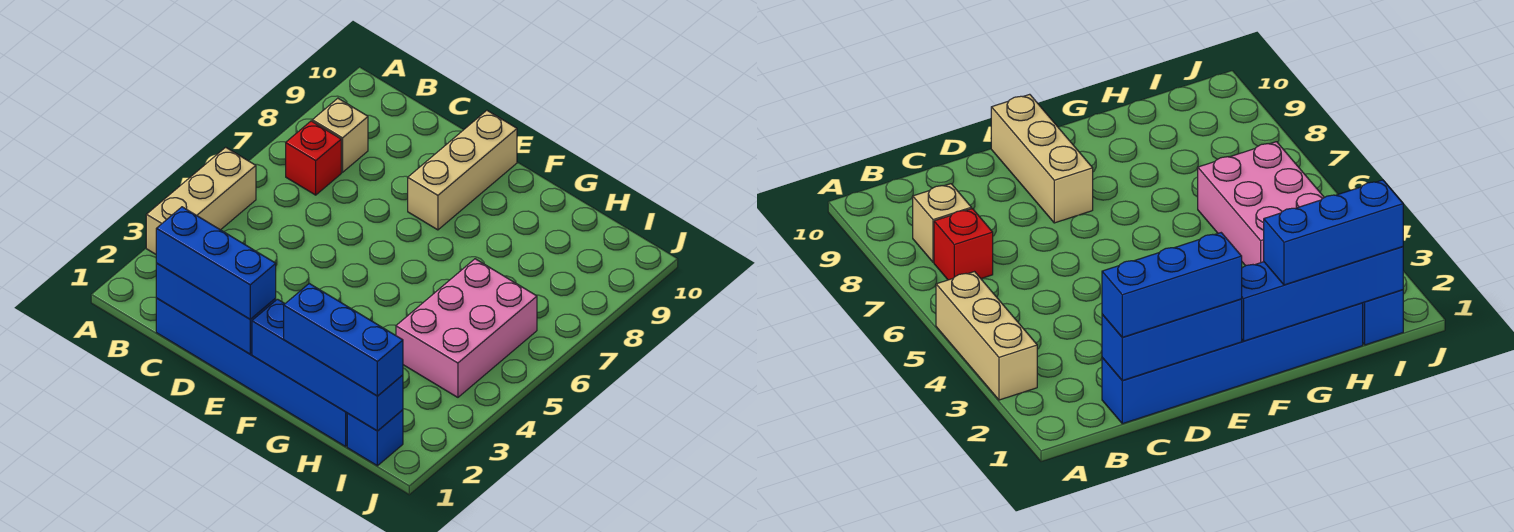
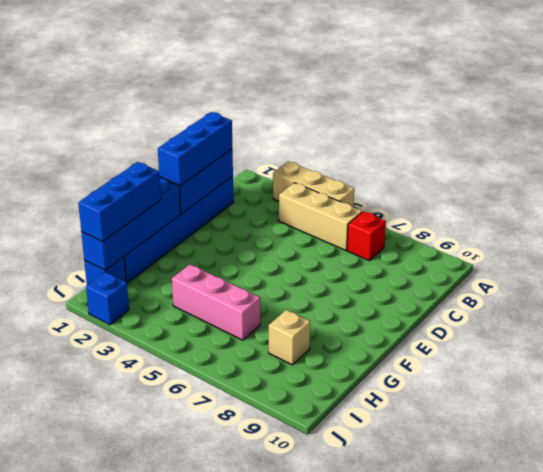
tan 1x1 brick [312,98,368,172] -> tan 1x1 brick moved to [269,310,310,365]
tan 1x3 brick [408,110,517,230] -> tan 1x3 brick moved to [279,183,362,250]
pink 2x3 brick [396,259,537,397] -> pink 1x3 brick [172,264,260,340]
none -> blue 1x1 brick [86,272,129,325]

